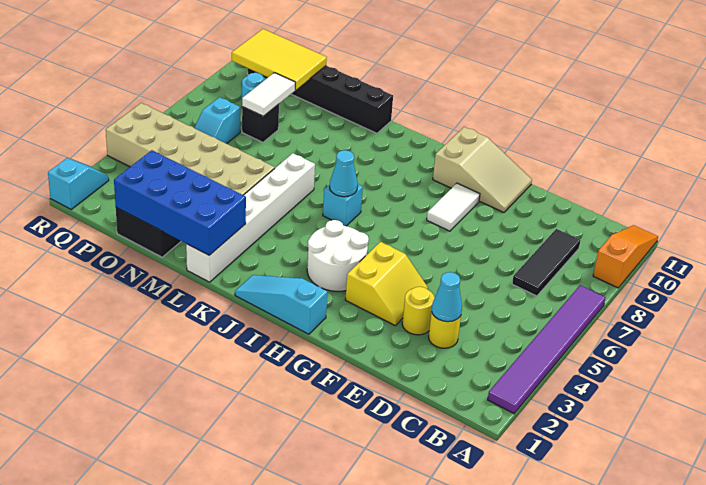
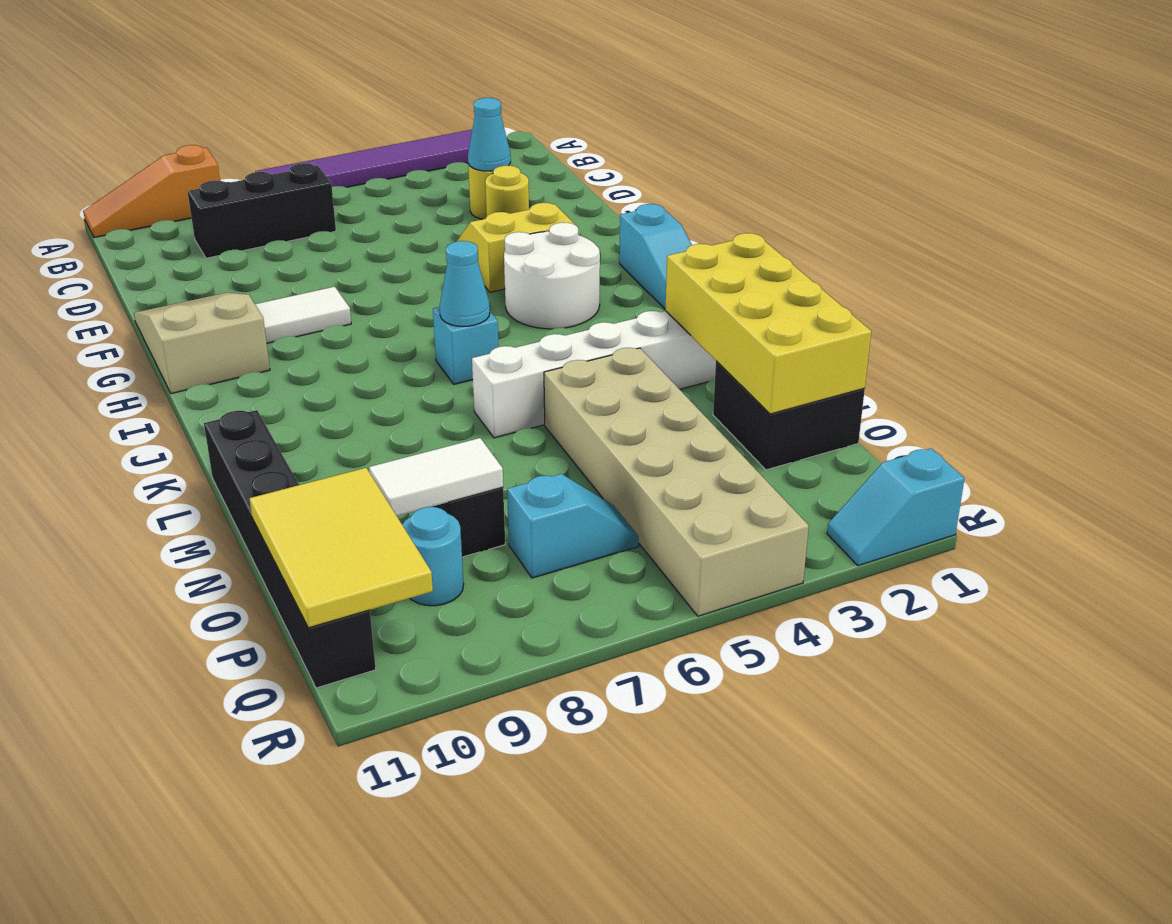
black 1x3 tile [512,229,580,296] -> black 1x3 brick [188,163,336,258]
blue 2x4 brick [114,150,246,255] -> yellow 2x4 brick [665,233,871,414]

